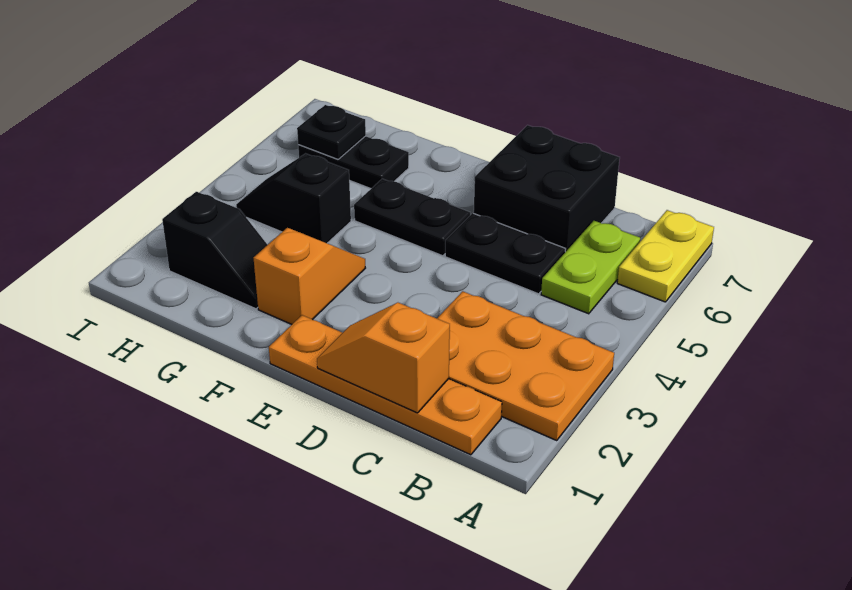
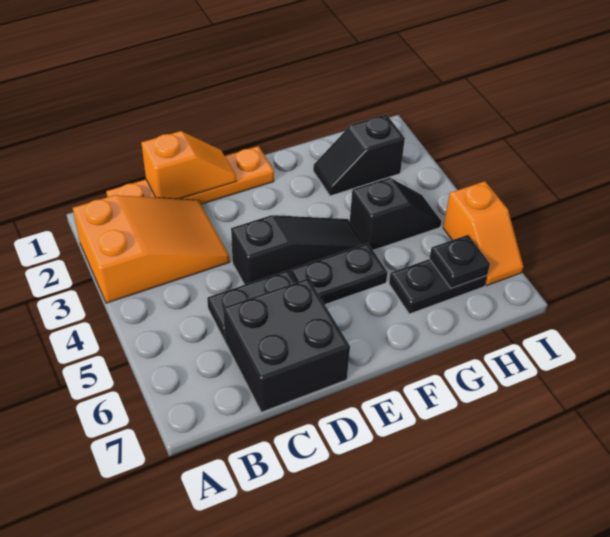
orange 2x3 plate [437,291,614,441] -> orange 2x3 slope [73,195,230,303]
yellow 1x2 plate [617,210,714,302] -> none
lime 1x2 plate [541,221,640,314] -> none
none -> black 1x3 slope [231,215,365,285]
orange 1x2 slope [254,228,365,324] -> orange 1x2 slope moved to [443,181,523,286]

